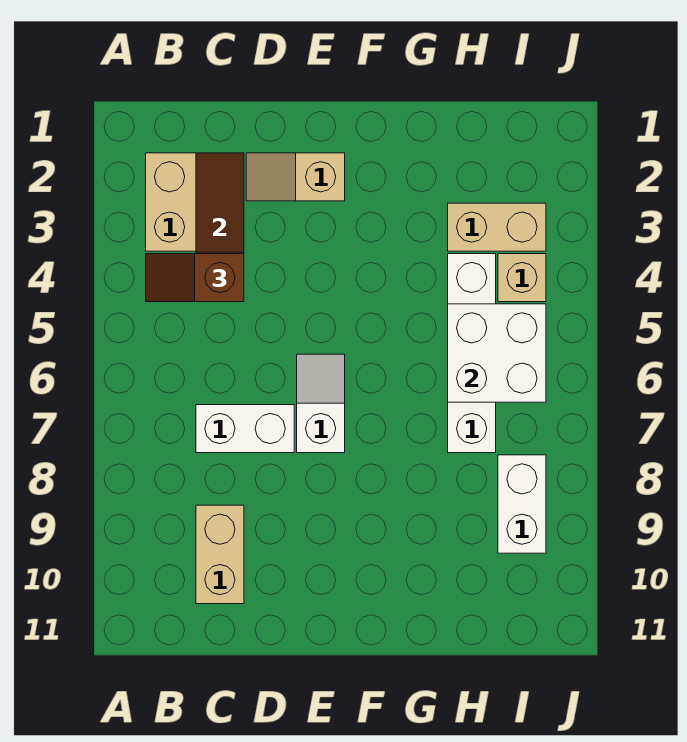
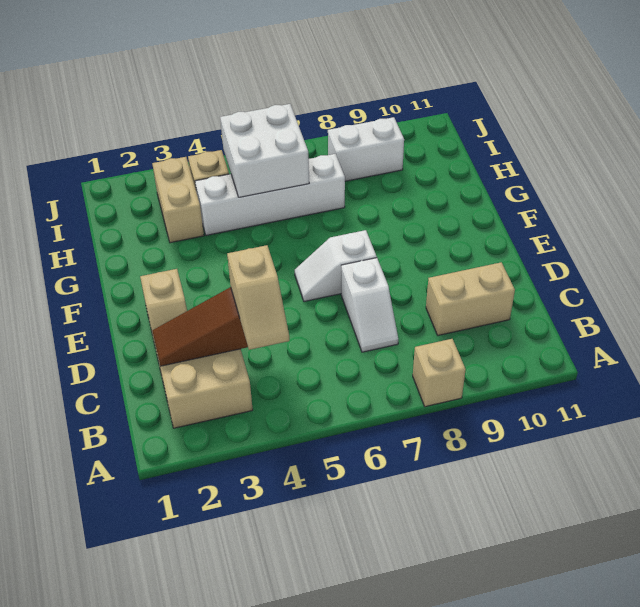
none -> tan 1x1 brick [413,339,466,407]
brown 1x2 slope [146,254,244,302] -> tan 1x2 slope [227,245,289,350]
white 1x2 brick [196,405,294,453] -> white 1x2 slope [341,258,398,352]

